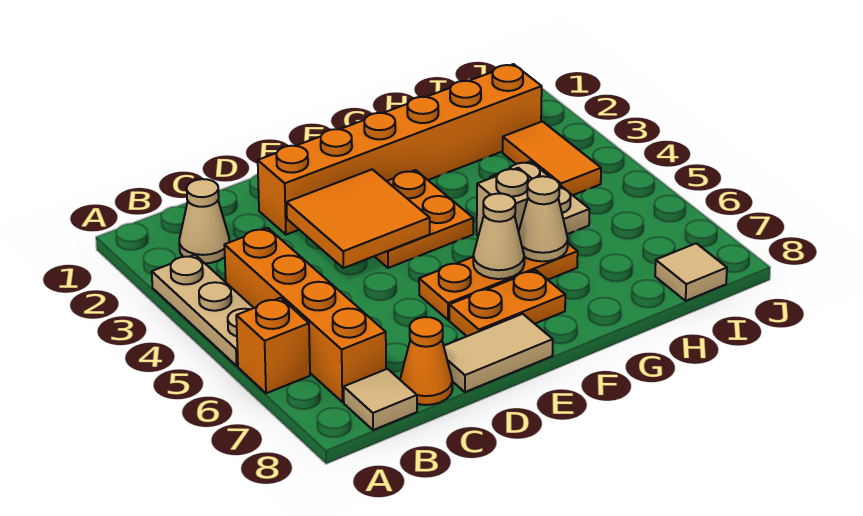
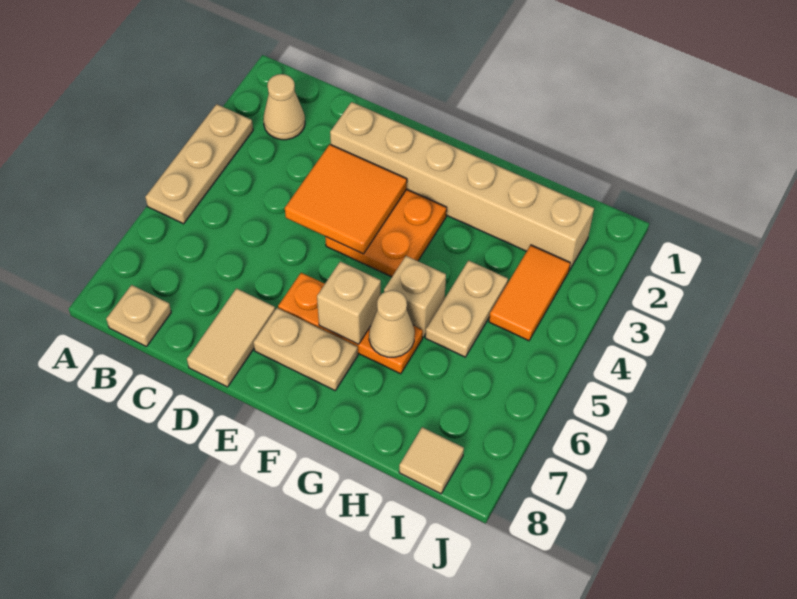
orange 1x1 brick [236,298,310,393] -> none
orange 1x4 brick [224,228,386,402] -> none
tan 1x1 tile [344,369,417,430] -> tan 1x1 plate [106,285,171,347]
orange 1x1 cone [400,317,452,405] -> none
orange 1x6 brick [258,64,542,235] -> tan 1x6 brick [330,102,594,271]
tan 1x2 tile [444,314,553,392] -> tan 1x2 tile turned to [187,288,275,387]
orange 1x2 plate [449,270,565,336] -> tan 1x2 plate [253,308,358,390]
tan 1x1 cone [473,194,524,279] -> tan 1x1 brick [317,261,381,344]

